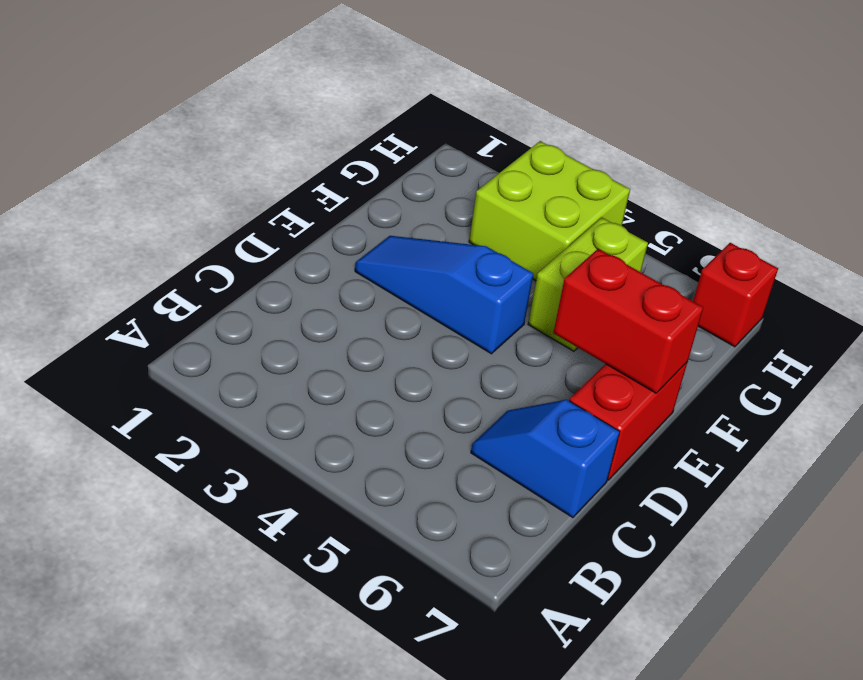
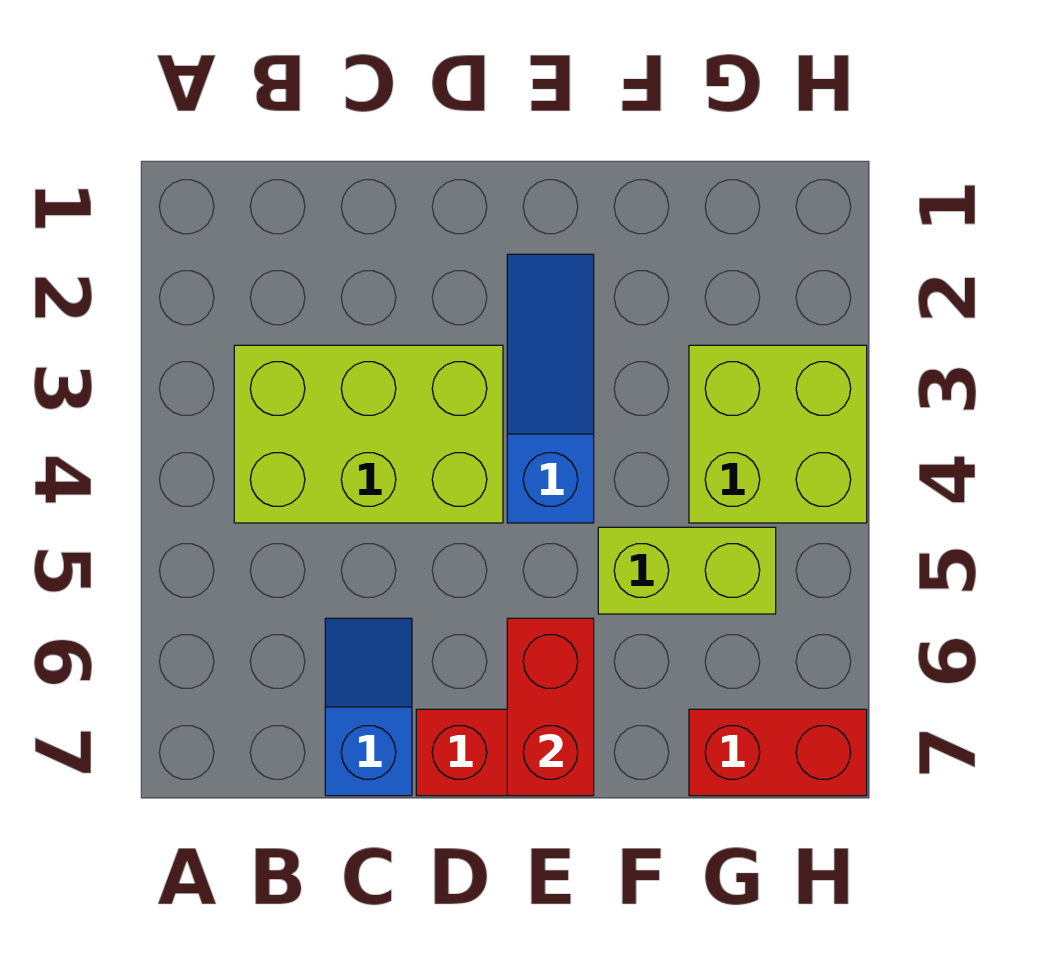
none -> lime 2x3 brick [234,345,503,523]
red 1x1 brick [693,243,778,347] -> red 1x2 brick [689,709,867,796]

